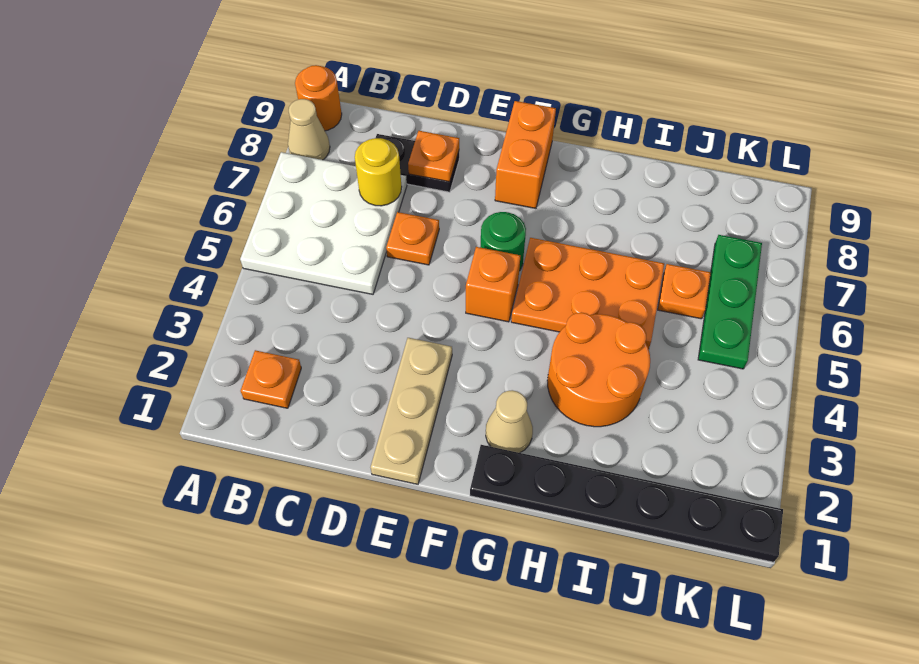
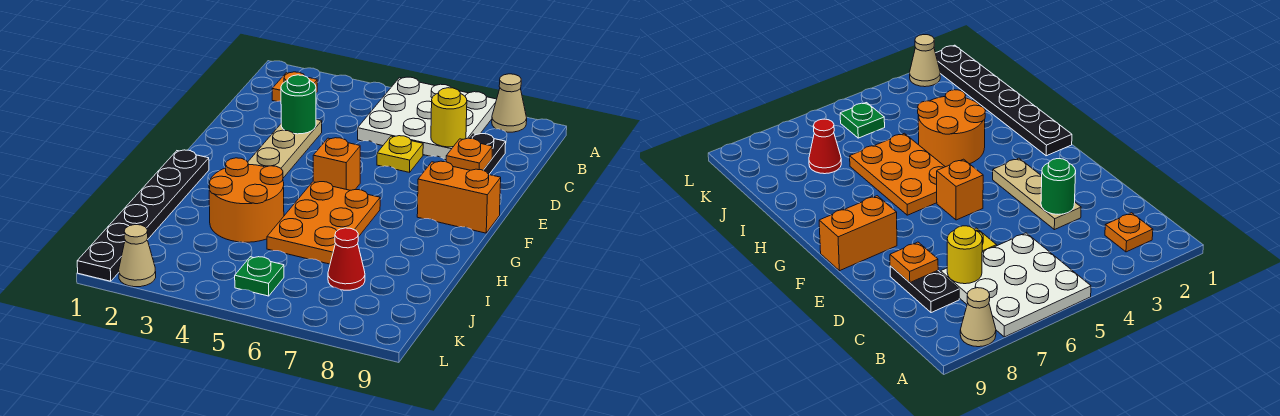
orange 1x1 round brick [295,65,342,131] -> none
orange 1x1 plate [386,212,439,265] -> yellow 1x1 plate [377,136,423,172]
tan 1x3 plate [371,338,452,484] -> tan 1x3 plate turned to [248,119,322,178]
green 1x1 round brick [480,212,526,271] -> green 1x1 round brick moved to [281,75,316,134]
tan 1x1 cone [486,390,533,453] -> tan 1x1 cone moved to [119,225,156,287]
orange 1x1 plate [658,264,711,319] -> none
none -> red 1x1 cone [328,228,365,290]
green 1x3 plate [698,235,762,369] -> green 1x1 plate [235,257,284,296]

